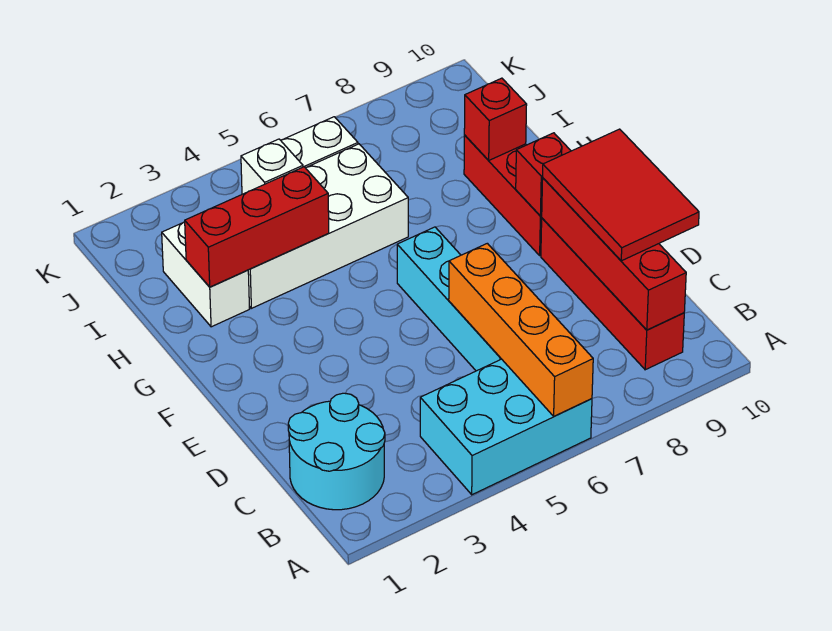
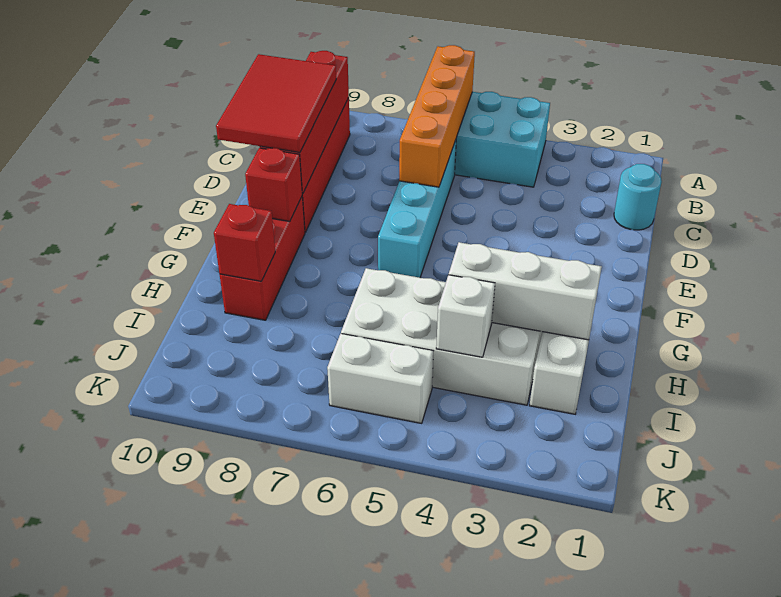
cyan 2x2 round brick [288,393,385,510] -> cyan 1x1 round brick [614,164,662,230]
red 1x3 brick [185,167,329,287] -> white 1x3 brick [449,242,602,340]

